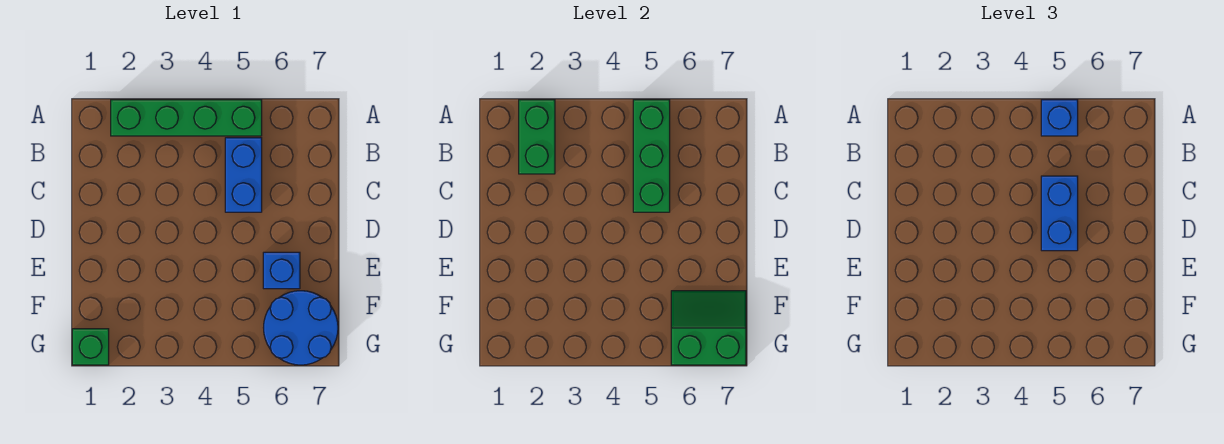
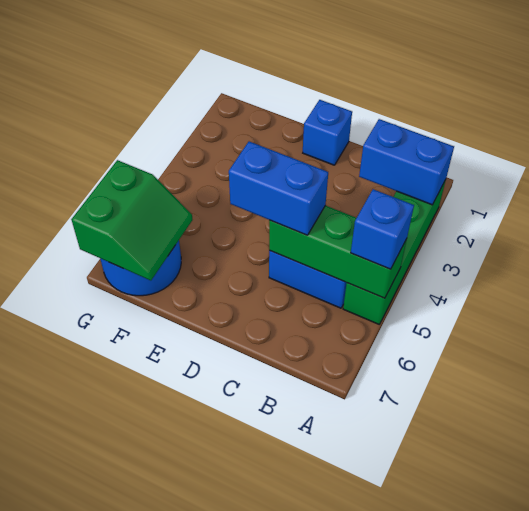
green 1x2 brick [519,100,555,174] -> blue 1x2 brick [359,119,454,205]
blue 1x1 brick [263,252,300,289] -> blue 1x1 brick moved to [303,100,352,165]
green 1x1 brick [72,329,109,365] -> none

